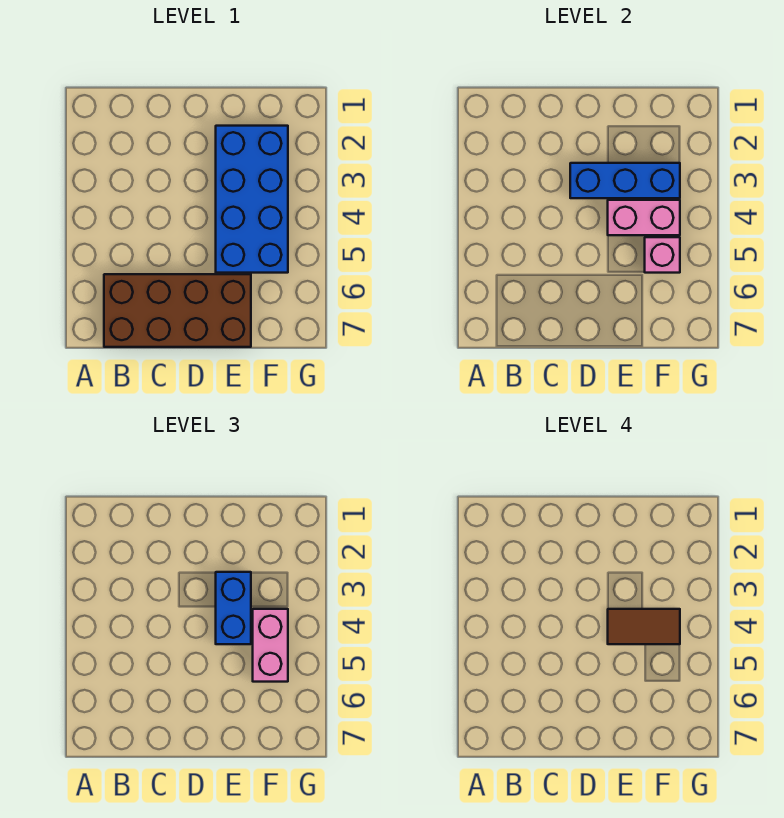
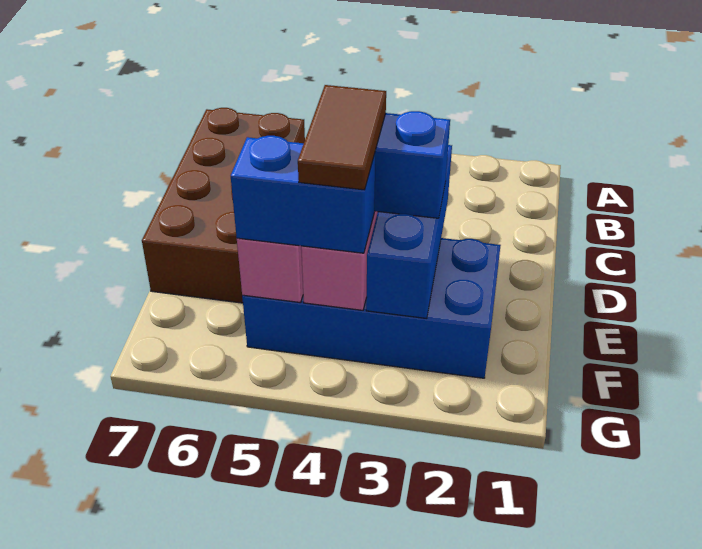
pink 1x2 brick [253,609,288,682] -> blue 1x2 brick [231,136,375,253]

